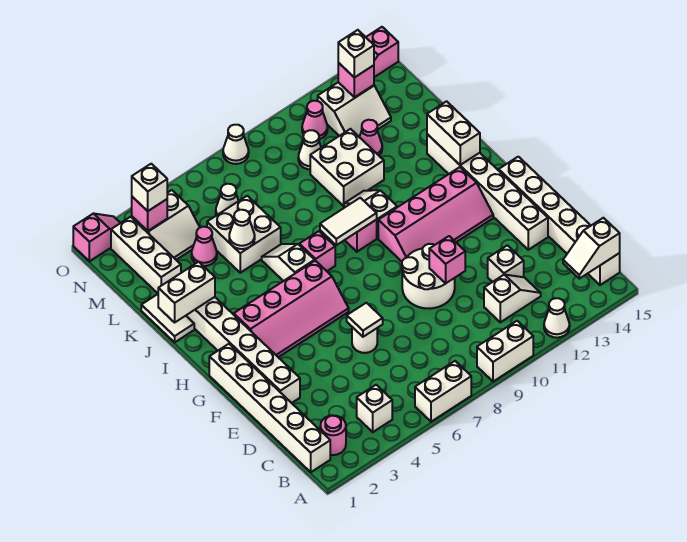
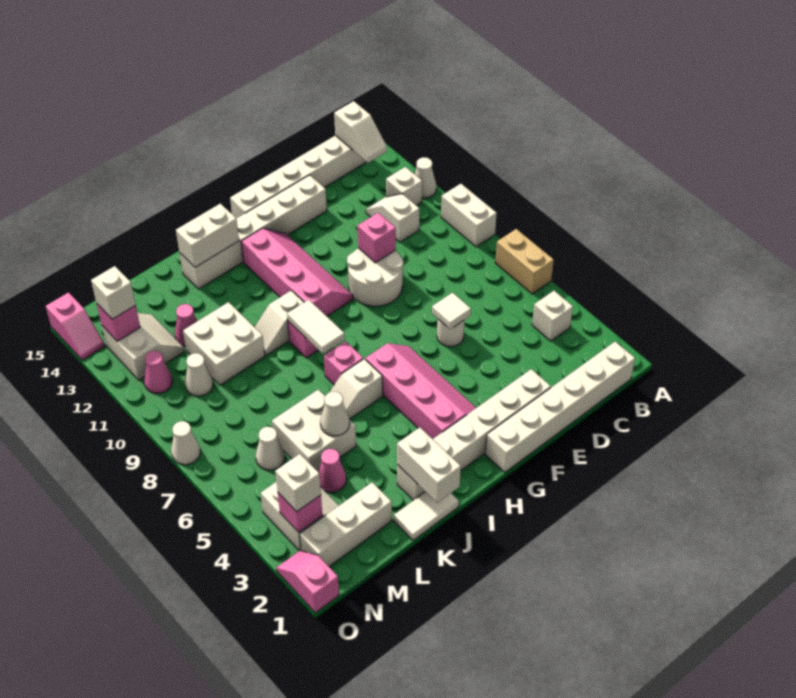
white 1x2 brick [415,361,471,422] -> tan 1x2 brick [495,229,554,294]
pink 1x1 round brick [320,415,346,455] -> none
white 1x1 brick [488,245,524,282] -> white 1x1 brick moved to [386,167,422,206]

